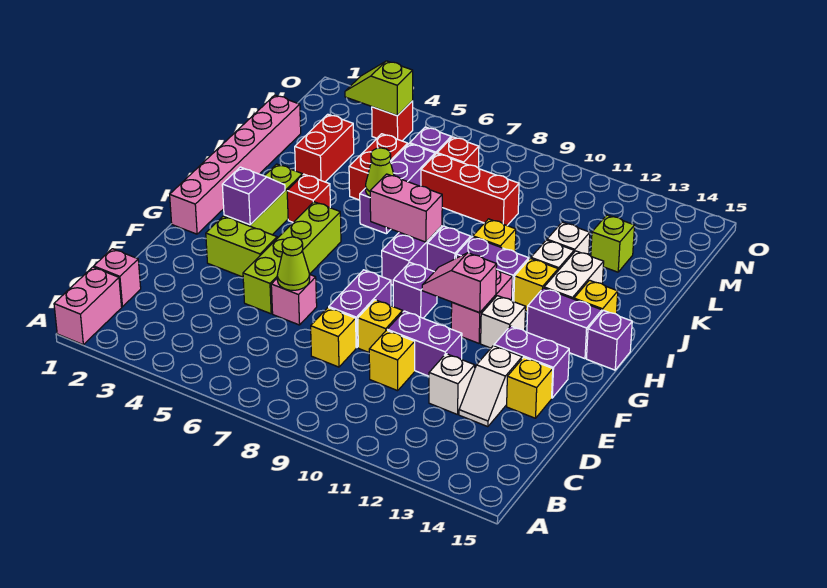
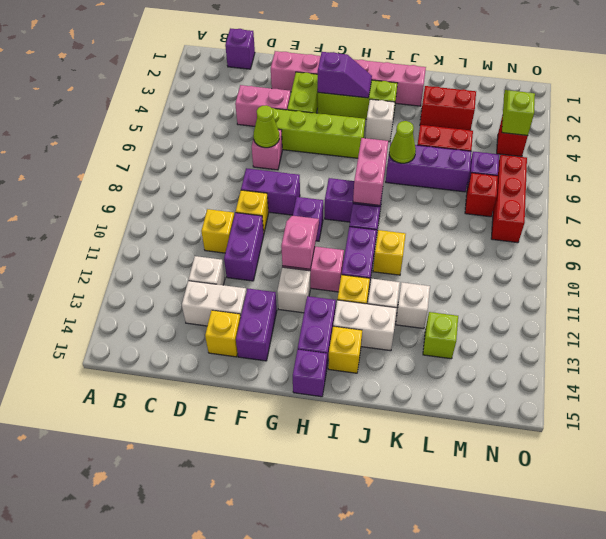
pink 1x2 brick [54,267,122,345] -> pink 1x2 brick moved to [235,85,291,126]
pink 1x1 brick [94,249,141,307] -> purple 1x1 brick [225,28,255,69]
yellow 1x1 brick [311,307,356,367] -> none
white 1x2 slope [459,346,522,427] -> white 1x2 brick [182,280,246,326]
pink 1x6 brick [170,95,301,234] -> pink 1x6 brick moved to [271,51,426,106]
red 1x1 brick [287,174,330,222] -> white 1x1 brick [365,99,395,142]
red 1x3 brick [421,154,519,225] -> red 1x3 brick moved to [491,155,527,243]

